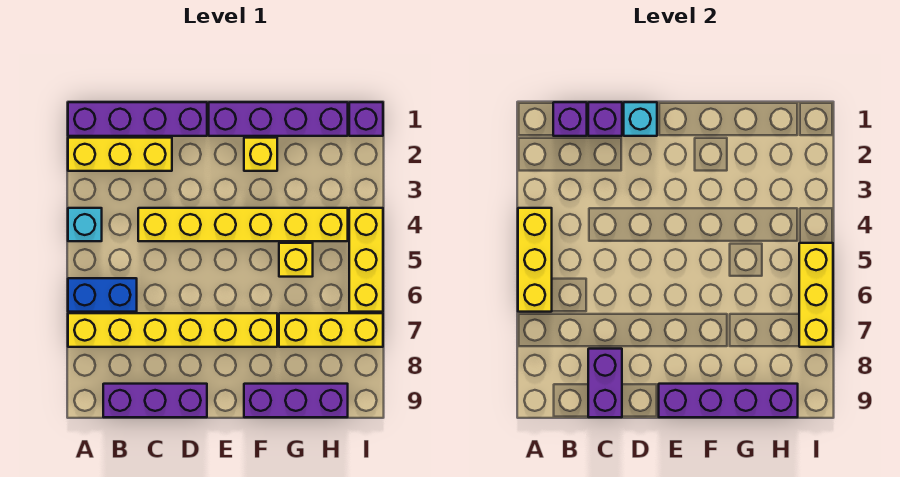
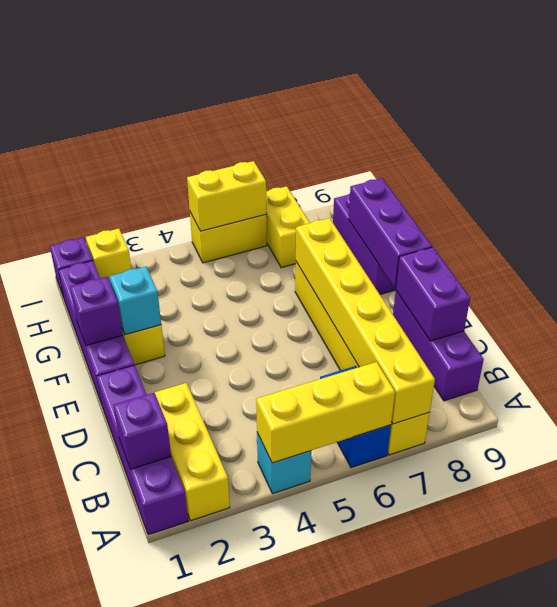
purple 1x1 brick [588,102,622,136] -> purple 1x1 brick moved to [70,277,123,346]
yellow 1x6 brick [138,208,348,241] -> yellow 1x6 brick moved to [296,218,435,424]
purple 1x2 brick [588,349,622,417] -> purple 1x2 brick turned to [396,247,470,341]
cyan 1x1 brick [624,102,657,136] -> cyan 1x1 brick moved to [109,267,161,335]
purple 1x4 brick [659,384,798,417] -> purple 1x3 brick [348,178,432,288]
yellow 1x1 brick [279,243,313,277] -> yellow 1x1 brick moved to [86,229,131,284]
yellow 1x3 brick [279,313,383,347] -> yellow 1x2 brick [266,186,310,268]
yellow 1x3 brick [349,208,383,312] -> yellow 1x2 brick [190,212,267,263]
yellow 1x3 brick [799,243,833,347] -> yellow 1x2 brick [187,161,266,231]

